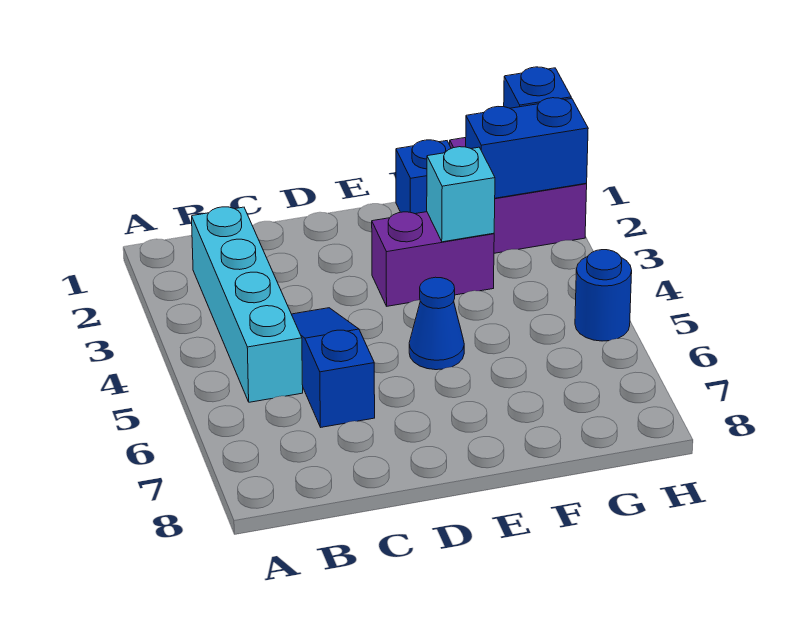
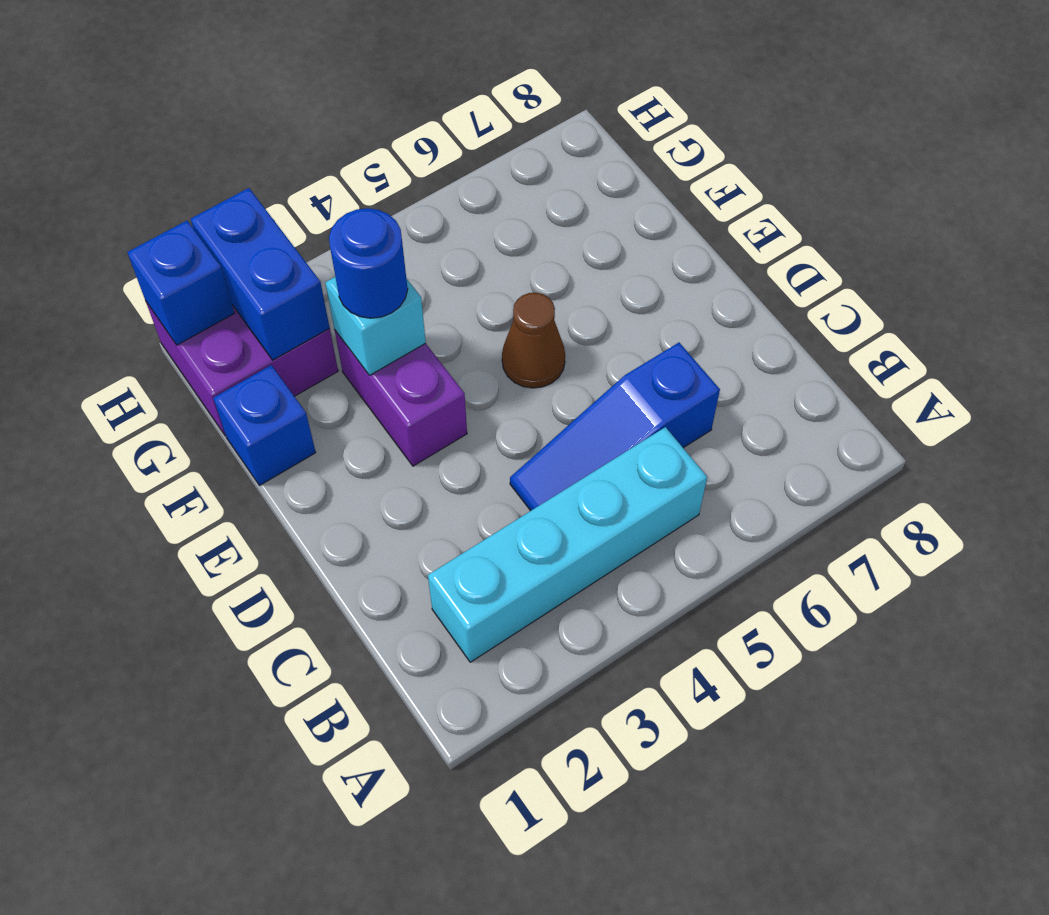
blue 1x1 cone [409,277,464,370] -> brown 1x1 cone [502,293,565,388]
blue 1x1 round brick [575,250,632,341] -> blue 1x1 round brick moved to [329,208,408,318]

